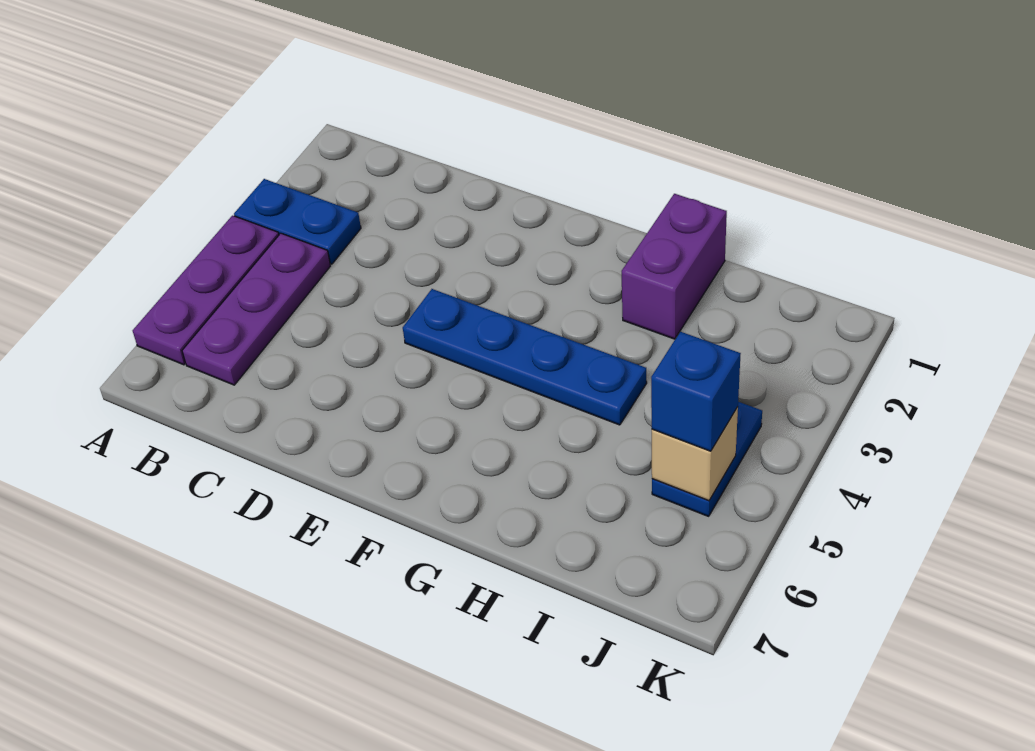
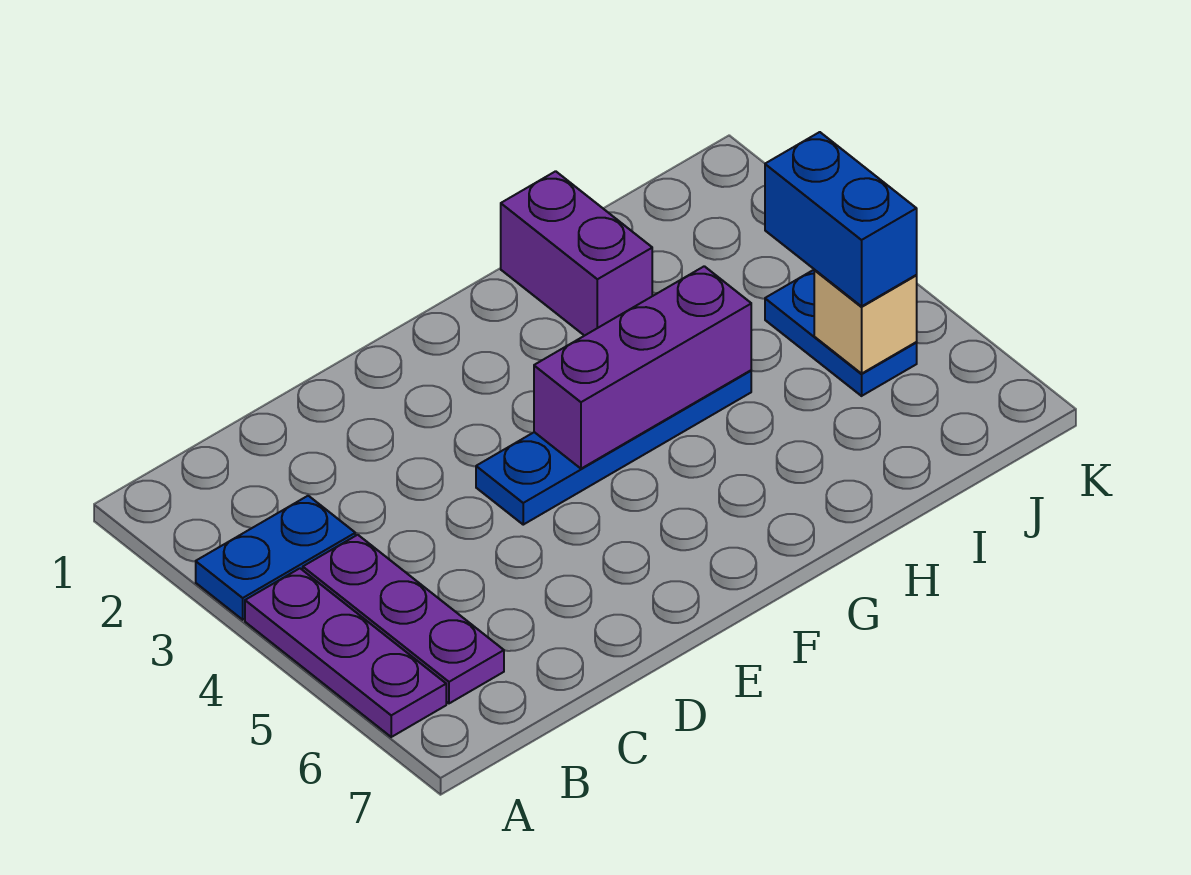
none -> purple 1x3 brick [534,266,751,469]
blue 1x1 brick [651,332,741,451] -> blue 1x2 brick [765,132,917,306]

